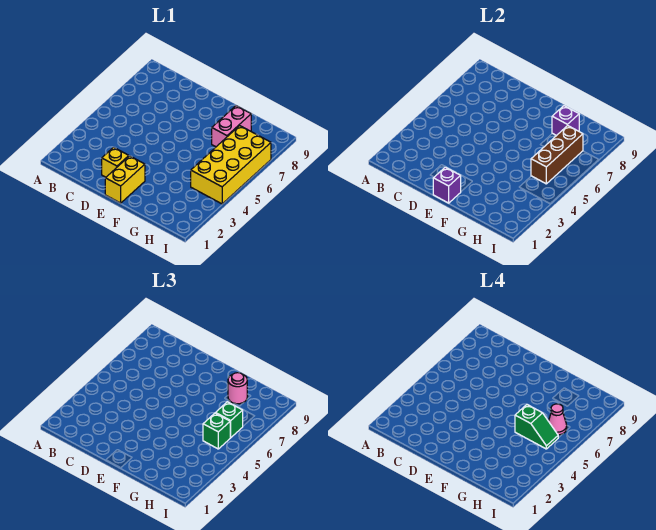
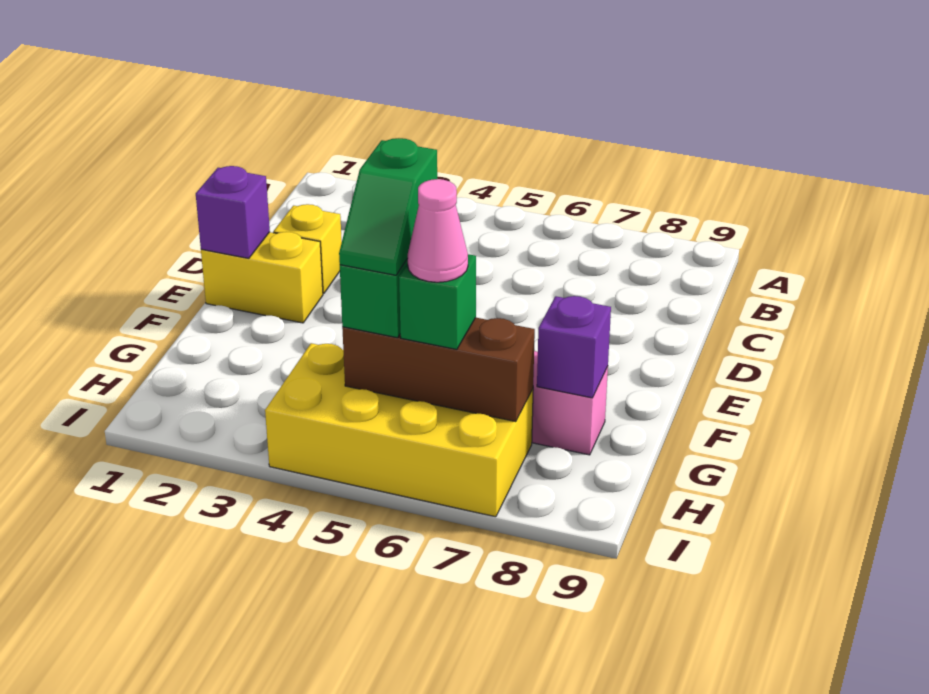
pink 1x1 round brick [228,373,247,404] -> none

